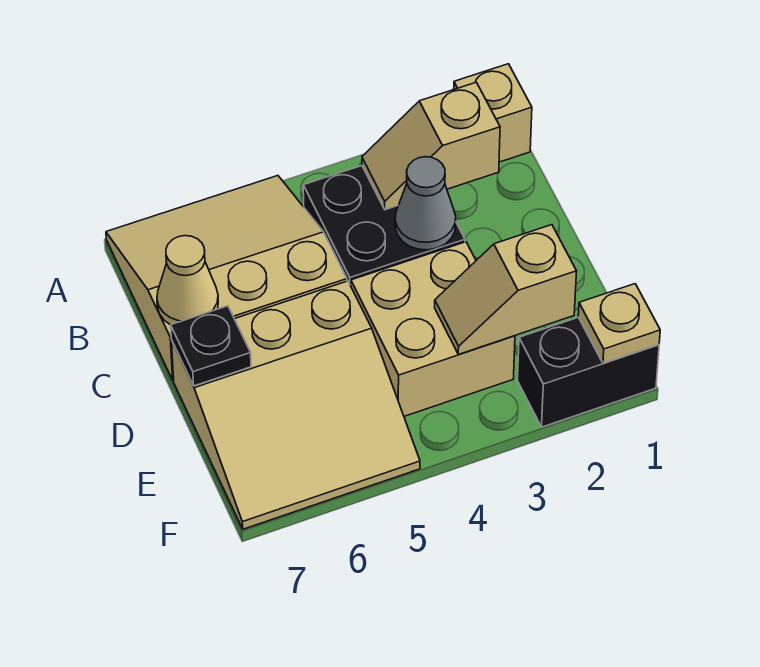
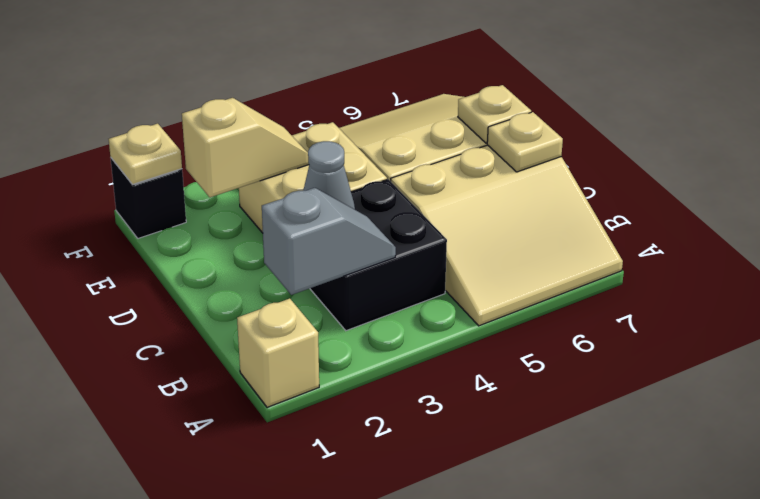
tan 1x2 slope [362,82,500,210] -> grey 1x2 slope [262,188,396,295]
tan 1x1 cone [157,236,218,325] -> tan 1x1 plate [487,112,563,172]
black 1x1 plate [171,306,251,386] -> tan 1x1 plate [458,85,531,143]
black 1x2 brick [518,317,659,427] -> black 1x1 brick [111,158,186,239]

